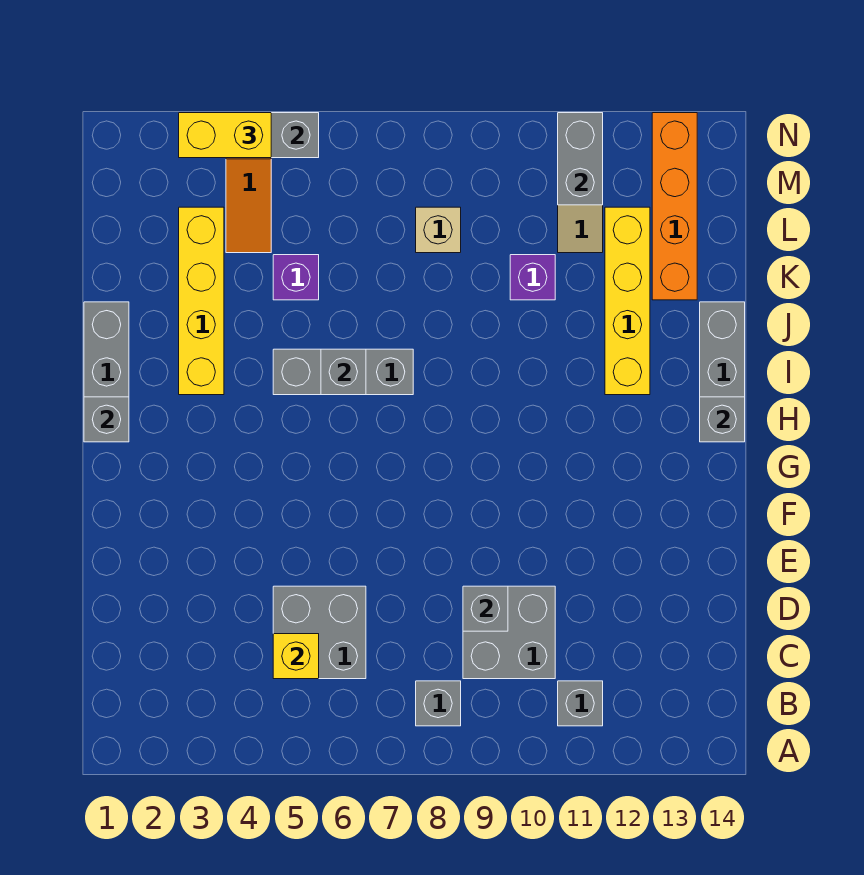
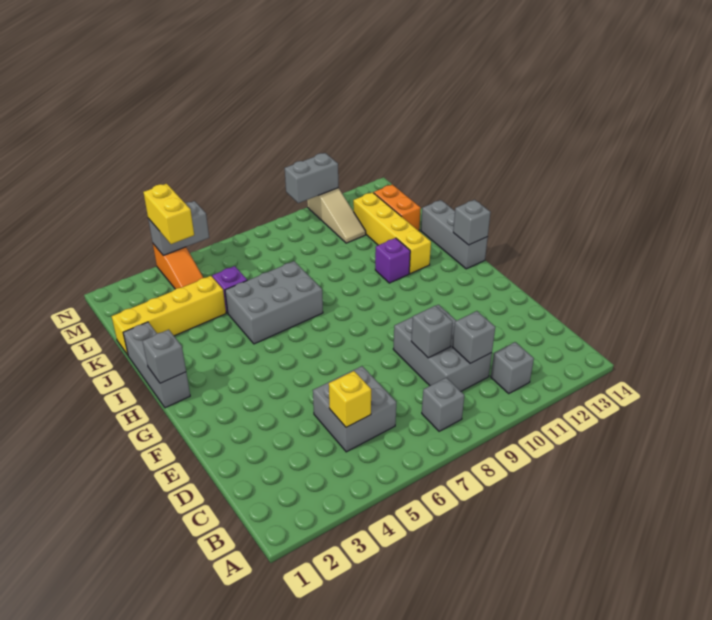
grey 2x2 brick [463,586,555,679] -> grey 2x3 brick [393,305,492,391]
yellow 1x4 brick [179,207,224,395] -> yellow 1x4 brick turned to [112,276,226,355]
grey 1x3 brick [273,349,413,395] -> grey 2x3 brick [225,261,323,344]
grey 1x1 brick [321,349,366,395] -> grey 1x1 brick moved to [453,311,495,363]
purple 1x1 brick [510,255,555,300] -> purple 1x1 brick moved to [375,238,410,283]
orange 1x4 brick [652,113,697,300] -> orange 1x2 brick [374,185,421,231]
tan 1x1 brick [416,207,461,253] -> none
grey 1x2 brick [558,113,603,205] -> grey 1x2 brick turned to [285,153,338,203]
yellow 1x2 brick [179,113,271,158] -> yellow 1x2 brick turned to [143,184,194,244]

